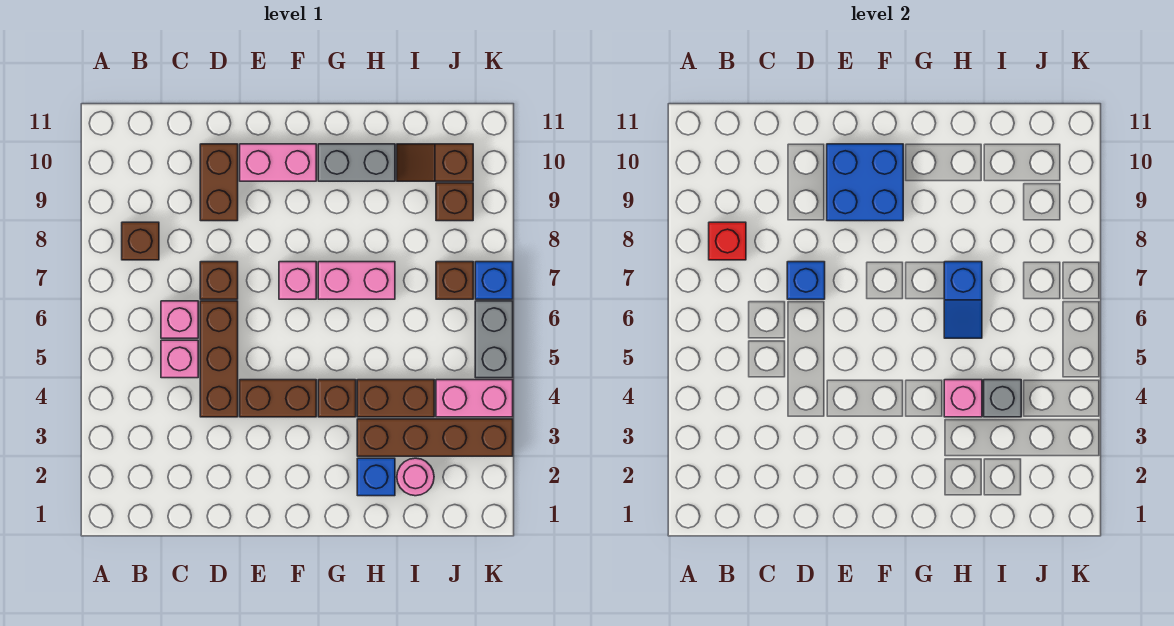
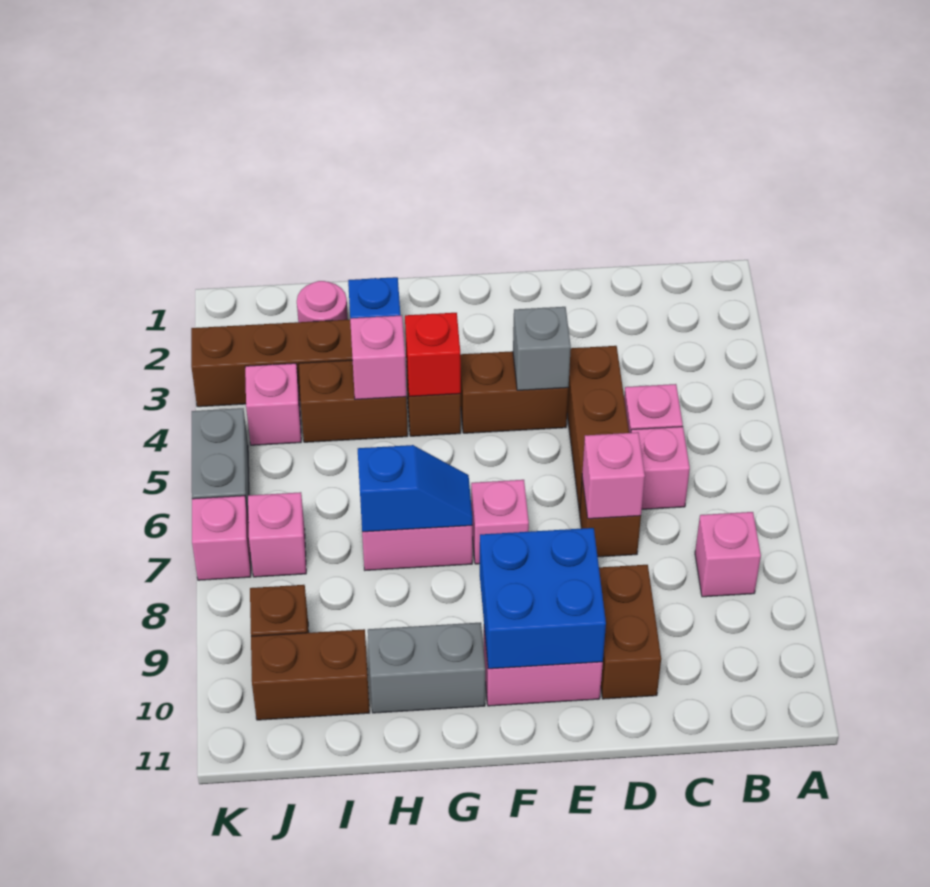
brown 1x1 brick [122,222,159,260] -> pink 1x1 brick [695,512,761,597]
red 1x1 brick [709,222,746,260] -> red 1x1 brick moved to [405,313,461,396]
blue 1x1 brick [787,262,825,299] -> pink 1x1 brick [582,432,645,519]
blue 1x2 slope [944,262,982,338] -> blue 1x2 slope turned to [358,445,472,532]
grey 1x1 brick [984,380,1021,417] -> grey 1x1 brick moved to [513,307,571,390]
brown 1x2 slope [397,144,473,181] -> brown 1x2 brick [251,629,370,720]
pink 1x2 brick [436,380,513,417] -> pink 1x1 brick [245,363,301,445]
brown 1x1 brick [436,262,473,299] -> pink 1x1 brick [248,492,306,577]
blue 1x1 brick [475,262,513,299] -> pink 1x1 brick [192,496,251,580]

